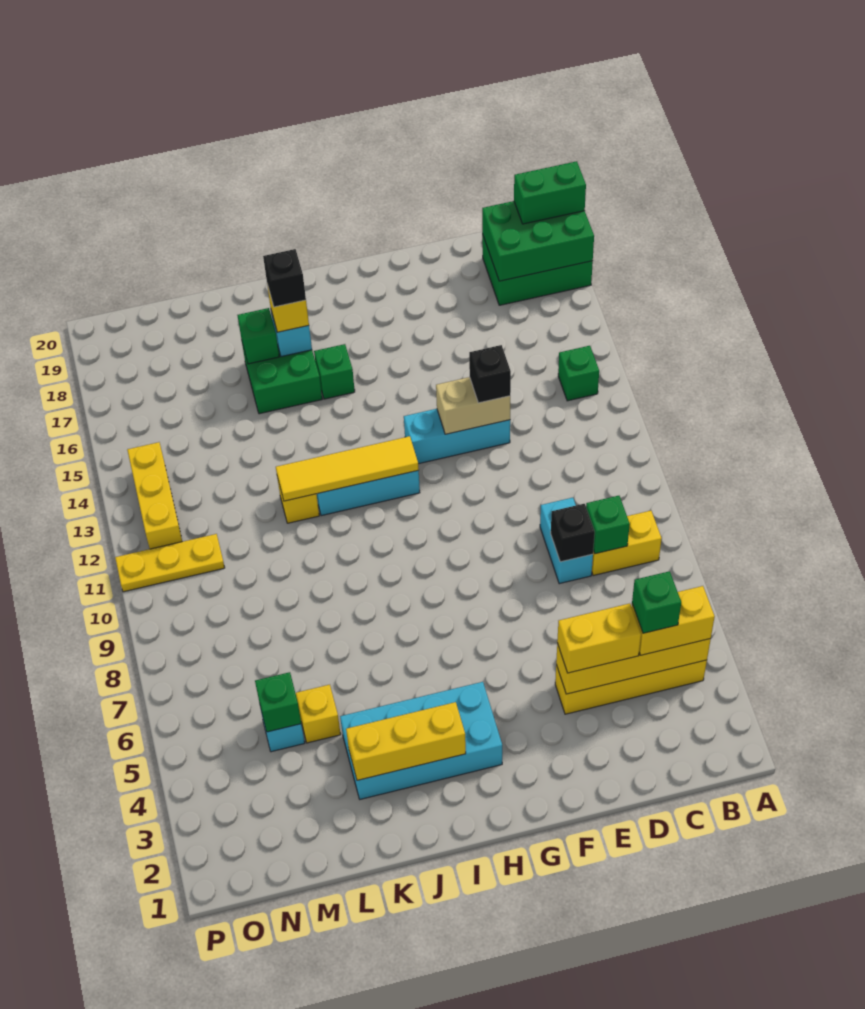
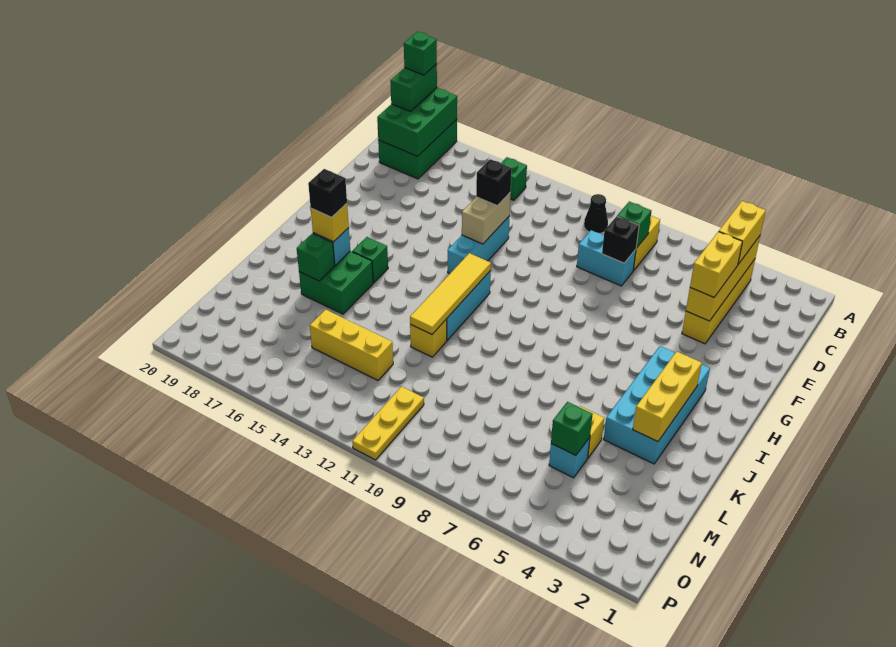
none -> black 1x1 cone [584,194,608,233]
green 1x1 brick [632,571,681,633] -> green 1x1 brick moved to [404,32,437,75]
yellow 1x3 brick [127,442,182,549] -> yellow 1x3 brick moved to [310,310,393,380]

